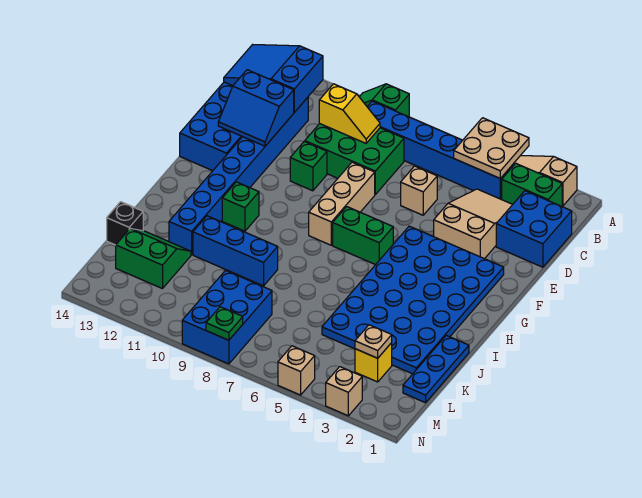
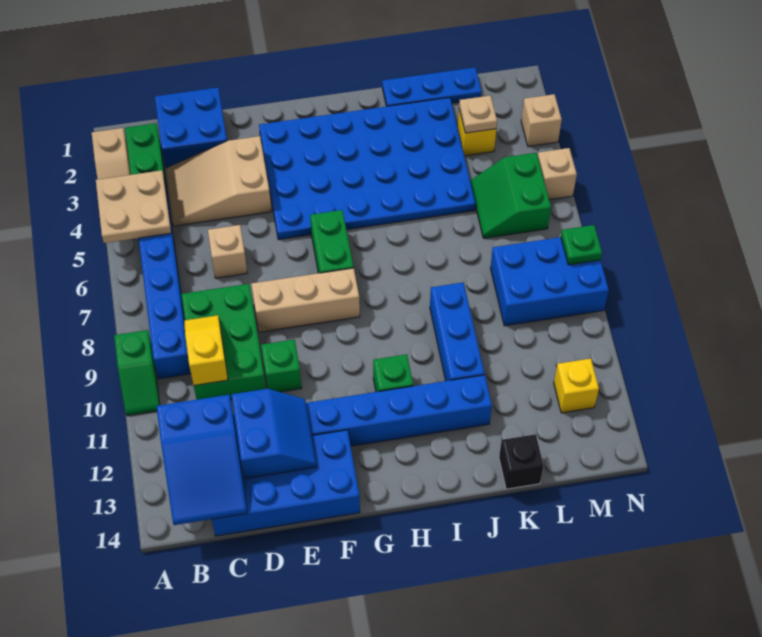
green 2x2 slope [116,229,191,289] -> green 2x2 slope moved to [471,153,551,238]
none -> yellow 1x1 brick [554,359,599,413]

